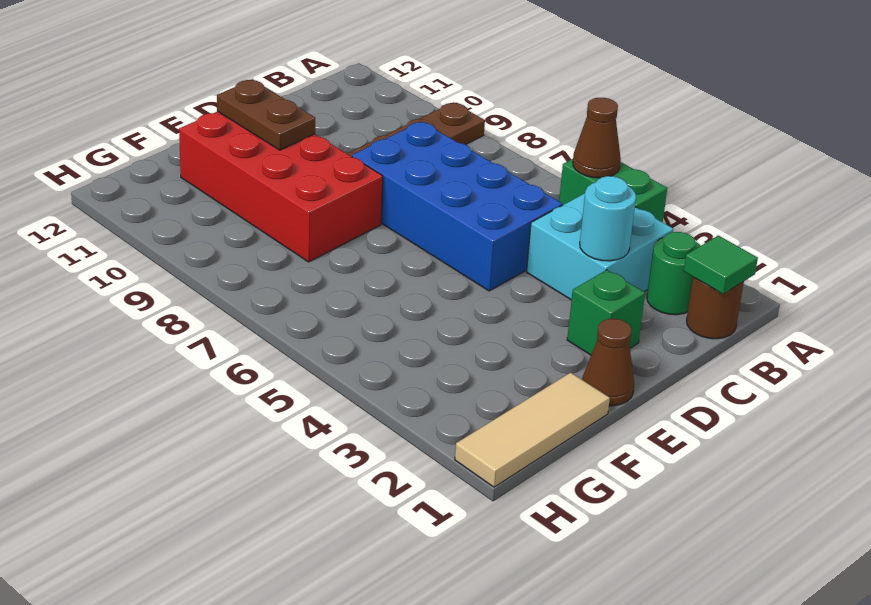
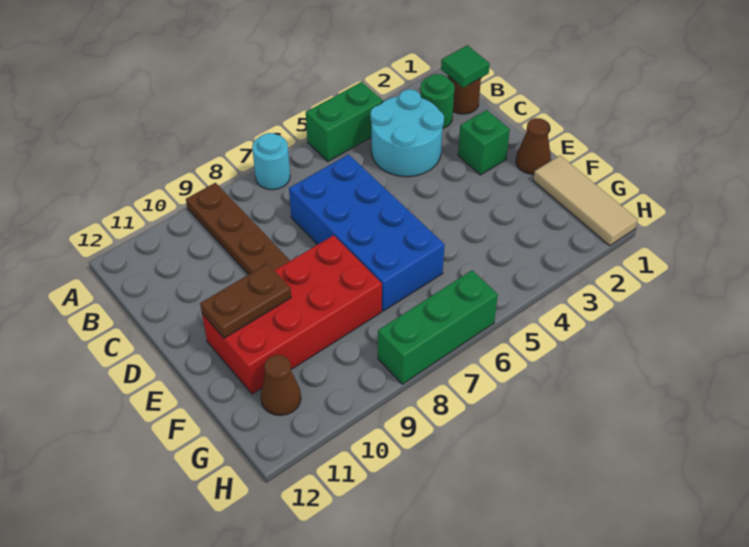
brown 1x1 cone [573,98,621,178] -> brown 1x1 cone moved to [261,355,301,416]
cyan 2x2 brick [527,193,673,300] -> cyan 2x2 round brick [370,89,444,177]
cyan 1x1 round brick [580,176,636,261] -> cyan 1x1 round brick moved to [252,133,290,190]
blue 2x4 brick [352,122,562,291] -> blue 2x4 brick turned to [289,155,445,311]
none -> green 1x3 brick [378,270,498,384]

